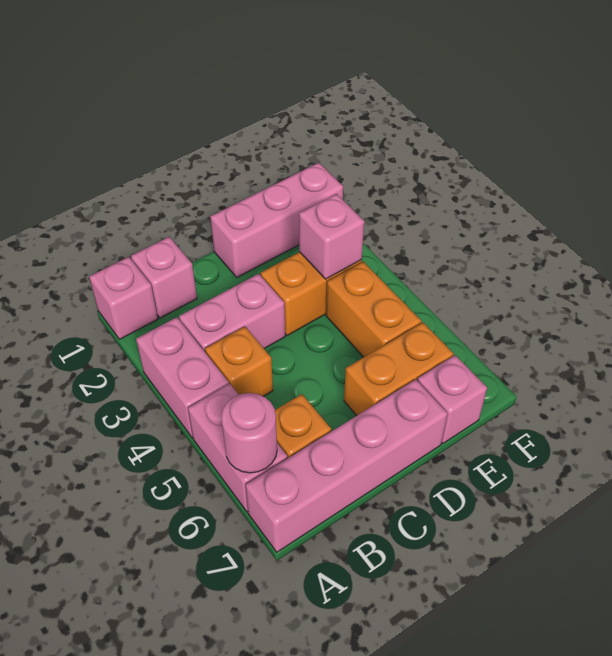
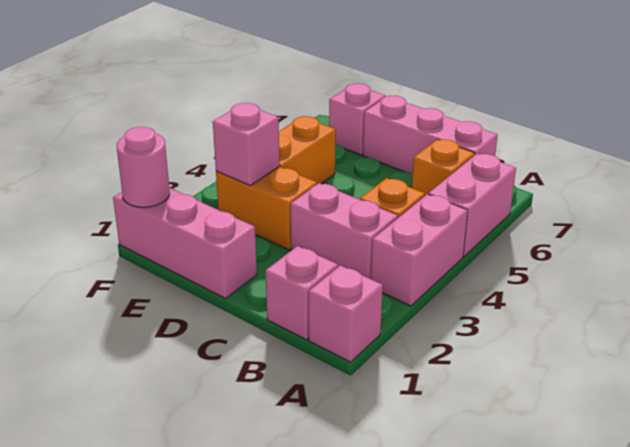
pink 1x1 round brick [221,393,277,473] -> pink 1x1 round brick moved to [117,127,170,207]
pink 1x4 brick [246,379,448,552] -> pink 1x3 brick [363,96,498,174]
orange 1x2 brick [344,322,453,416] -> none

